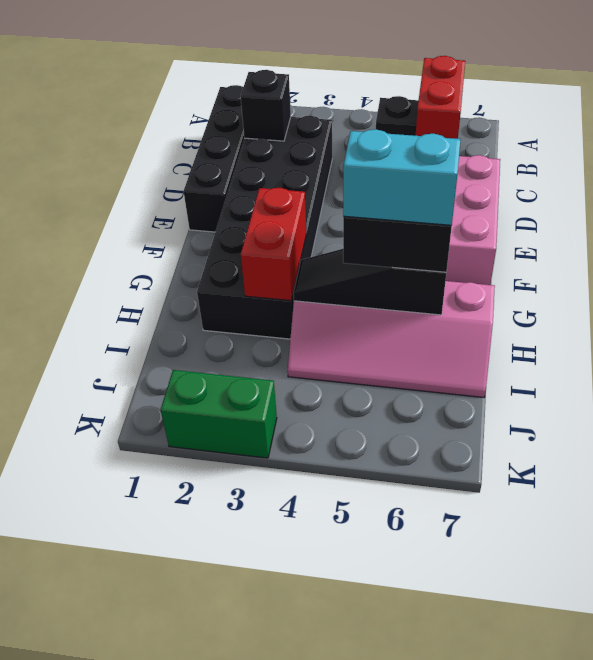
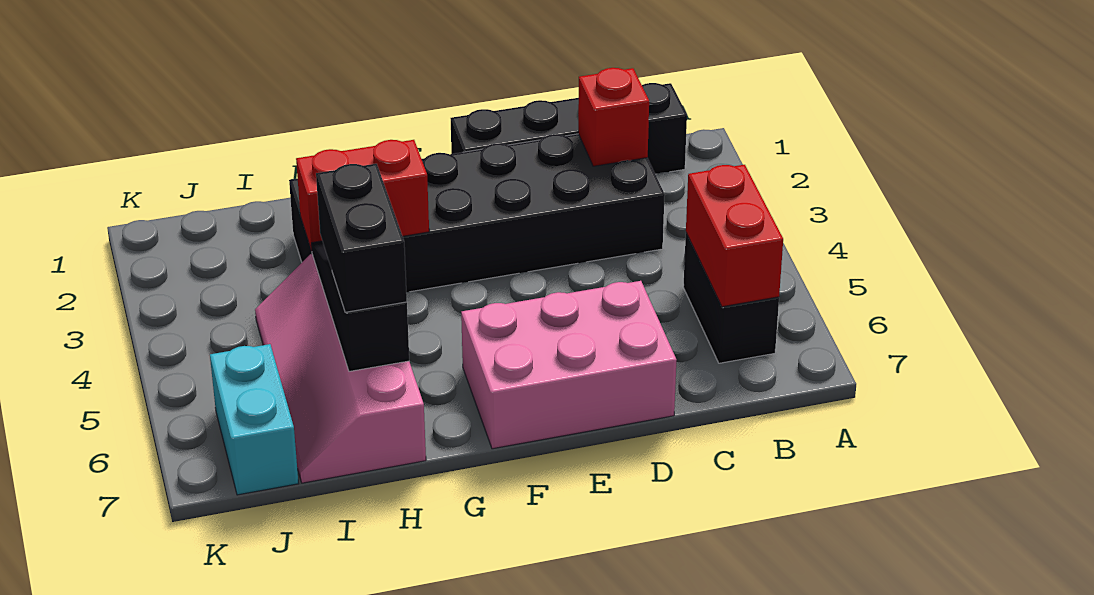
red 1x2 brick [416,56,465,139] -> red 1x2 brick turned to [686,165,783,307]
black 1x1 brick [241,70,291,141] -> red 1x1 brick [578,68,649,166]
cyan 1x2 brick [343,129,461,225] -> cyan 1x2 brick moved to [210,344,299,495]
green 1x2 brick [161,370,277,458] -> none

